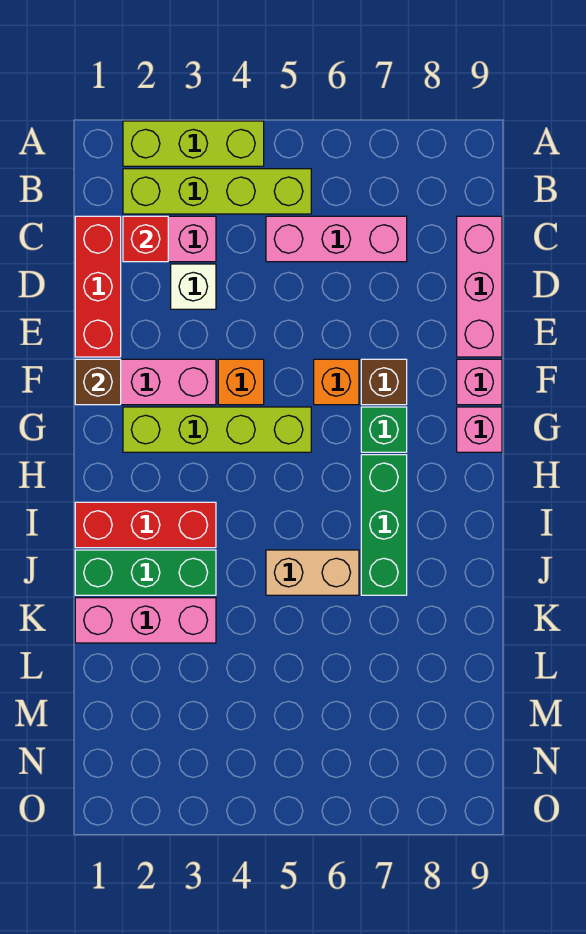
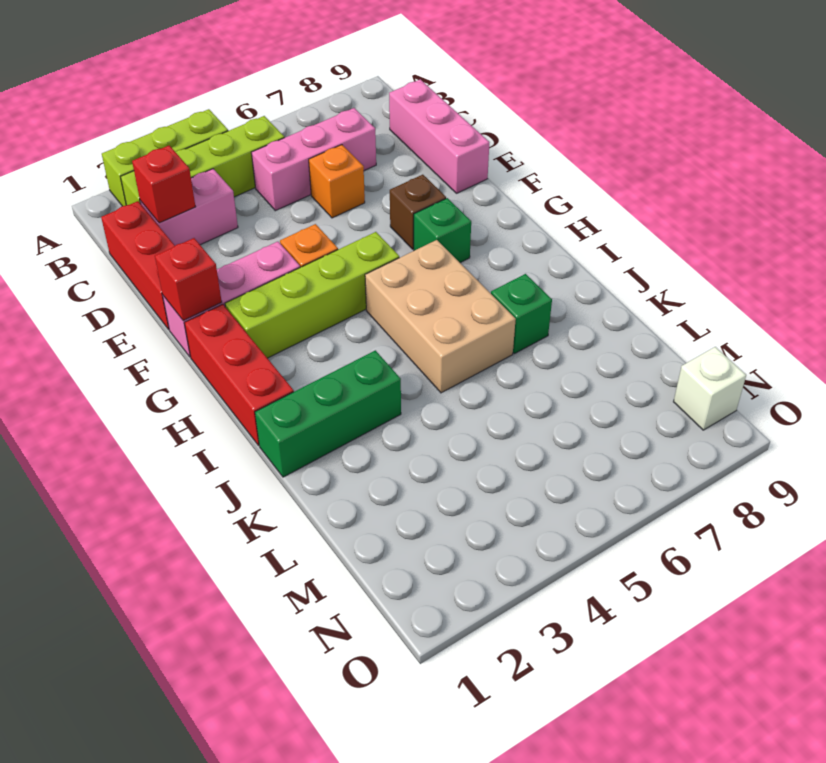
white 1x1 brick [171,264,216,309] -> white 1x1 brick moved to [674,347,746,430]
brown 1x1 brick [75,359,121,405] -> red 1x1 brick [155,238,222,321]
orange 1x1 brick [314,359,359,405] -> orange 1x1 brick moved to [309,145,365,218]
pink 1x1 brick [457,359,502,405] -> none
pink 1x1 brick [457,407,502,452] -> none
green 1x3 brick [361,455,407,595] -> green 1x1 brick [491,274,552,354]
red 1x3 brick [75,502,216,548] -> red 1x3 brick turned to [184,304,294,446]
tan 1x2 brick [266,550,359,595] -> tan 2x3 brick [365,240,516,393]
pink 1x3 brick [75,598,216,643] -> none

